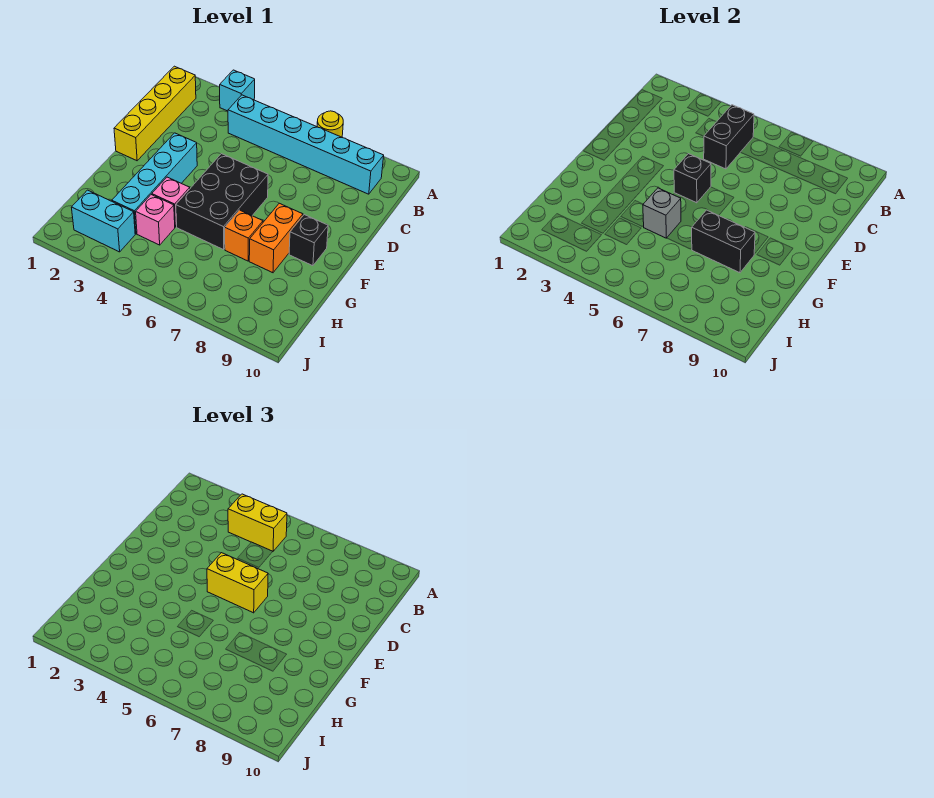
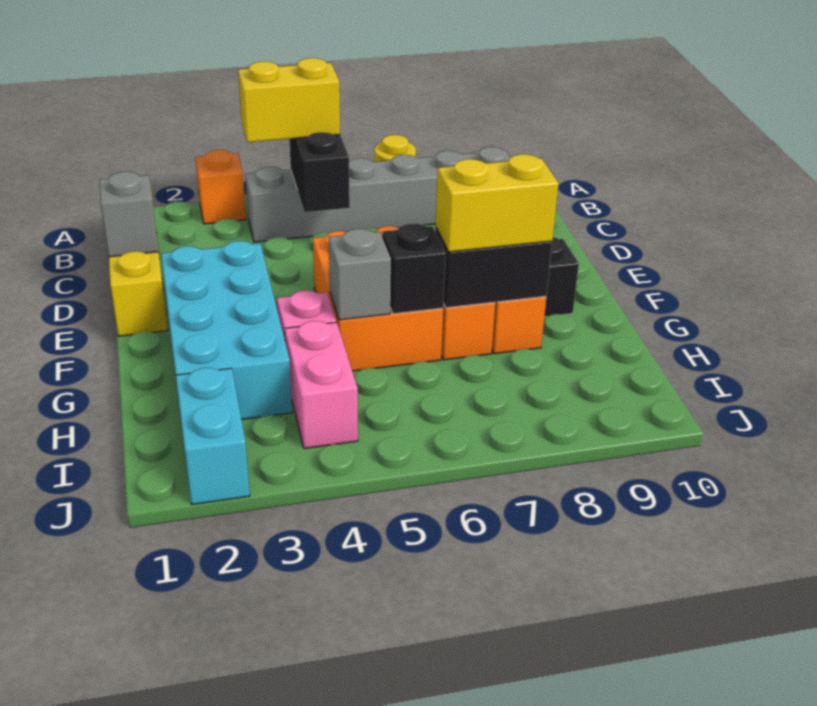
cyan 1x1 brick [220,70,255,111] -> orange 1x1 brick [195,150,246,224]
cyan 1x6 brick [228,95,384,194] -> grey 1x6 brick [245,147,511,242]
none -> grey 1x1 brick [100,172,158,257]
cyan 1x4 brick [112,133,197,234] -> cyan 2x4 brick [161,241,292,419]
black 2x3 brick [176,154,268,250] -> orange 2x3 brick [313,226,443,371]
black 1x1 brick [674,154,711,203] -> black 1x1 brick moved to [382,224,446,314]
yellow 1x2 brick [207,553,268,613] -> yellow 1x2 brick moved to [435,154,559,252]
pink 1x1 brick [136,195,175,245] -> pink 1x2 brick [285,321,358,448]
cyan 1x2 brick [71,190,135,252] -> cyan 1x2 brick turned to [176,368,250,504]

